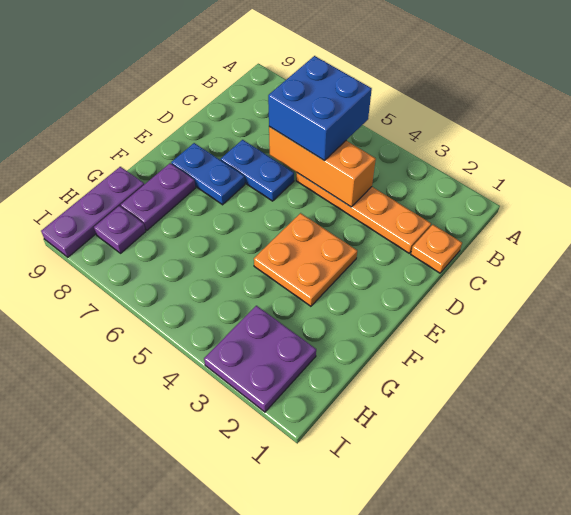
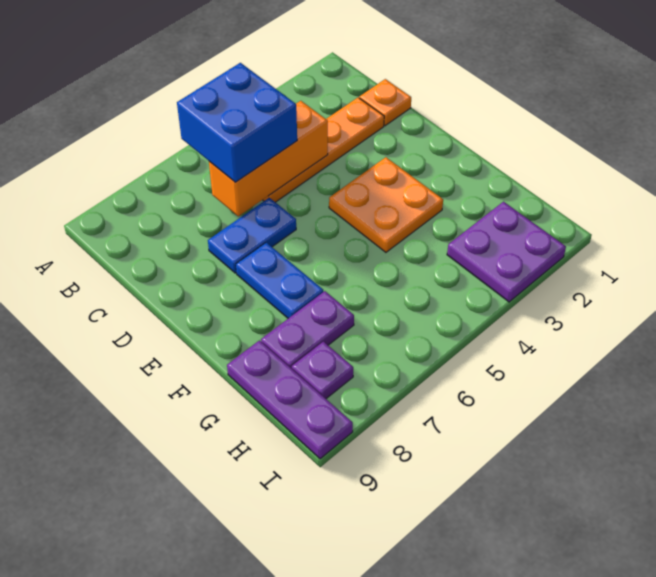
blue 1x2 plate [171,143,245,205] -> blue 1x2 plate turned to [236,243,323,318]
purple 1x2 plate [121,163,195,230] -> purple 1x2 plate turned to [261,291,354,368]

